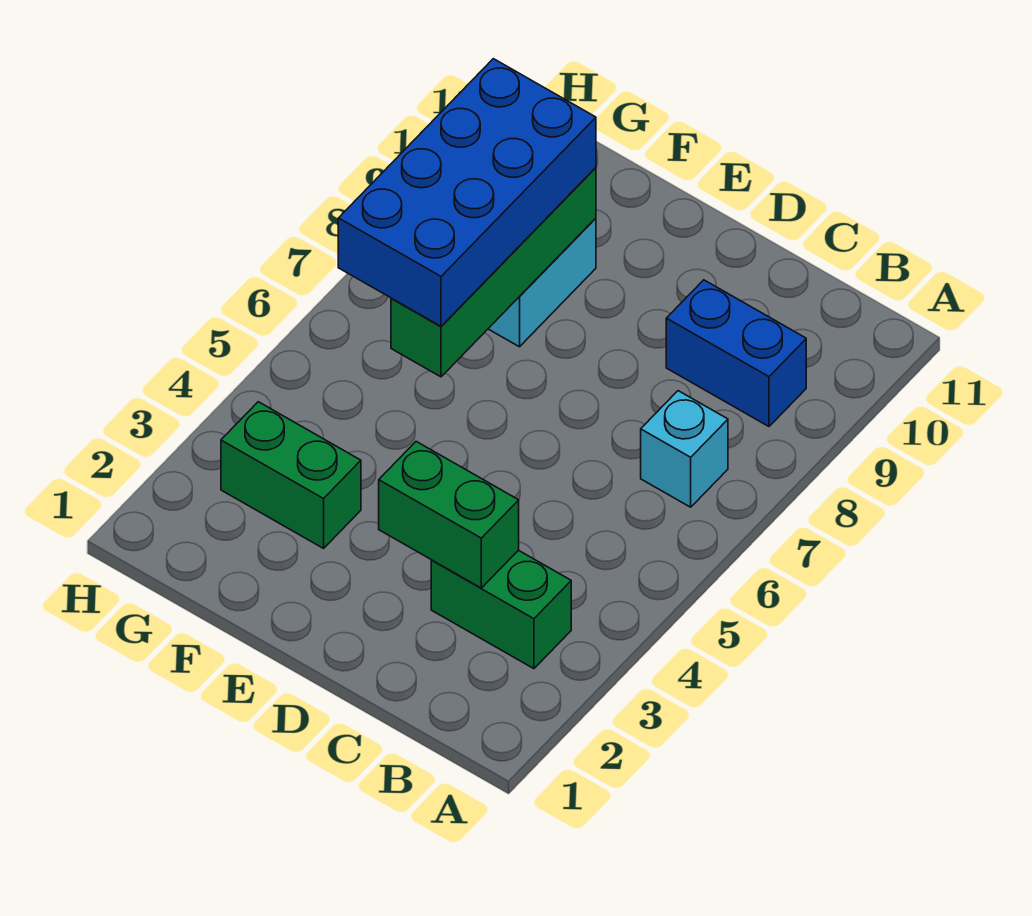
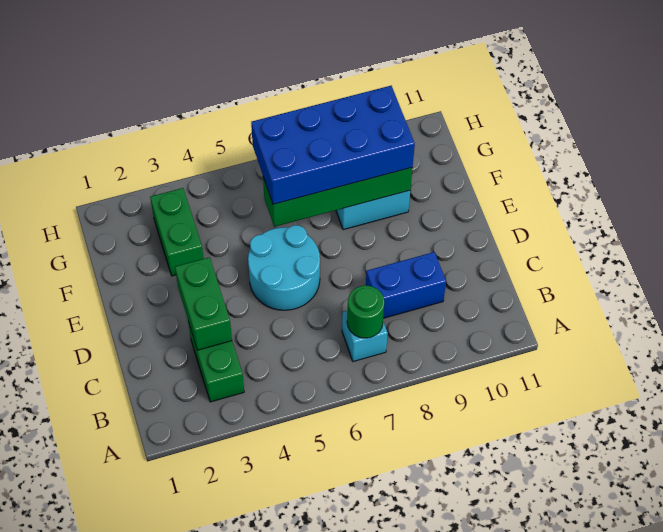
none -> green 1x1 round brick [347,285,384,338]
blue 1x2 brick [666,280,806,426] -> blue 1x2 brick turned to [366,252,446,318]
none -> cyan 2x2 round brick [248,225,320,310]

